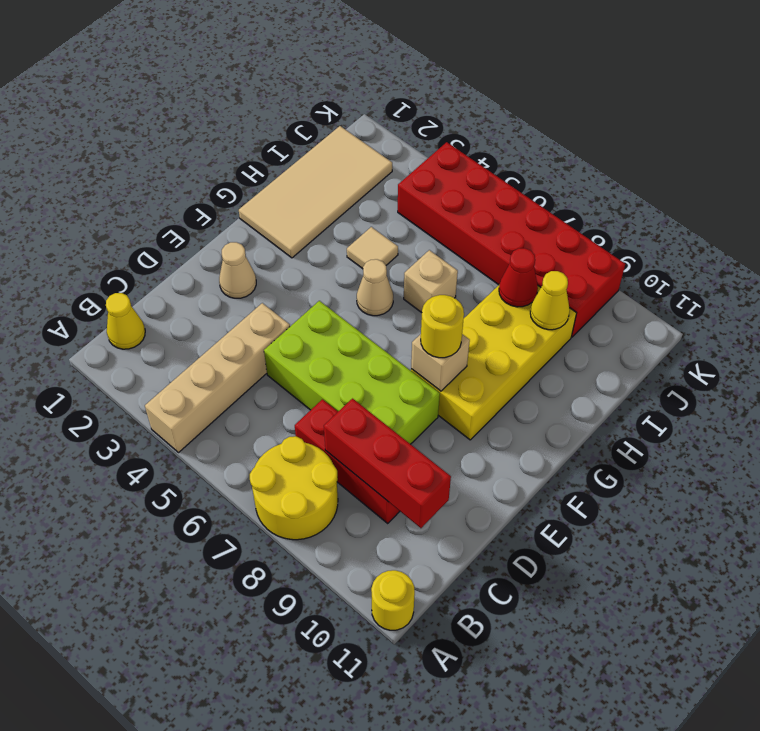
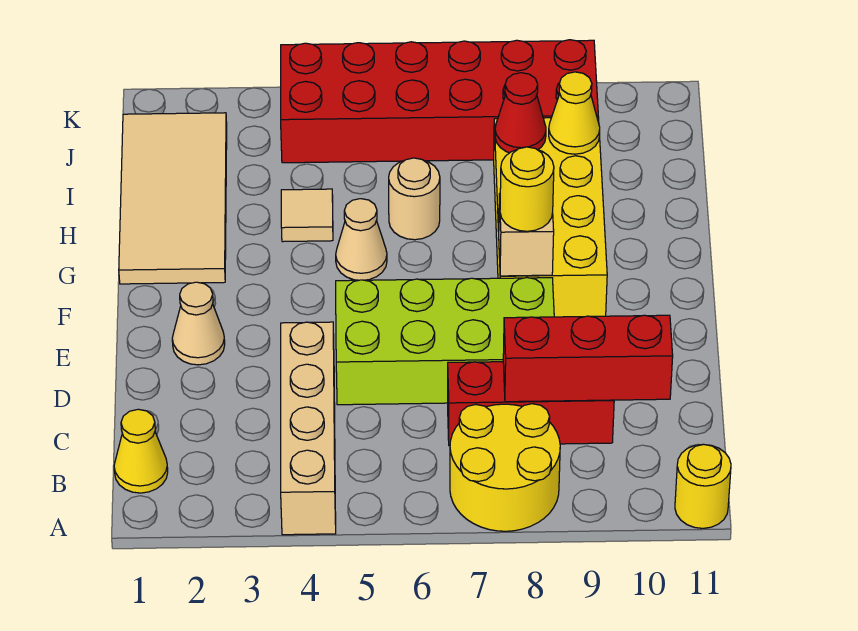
tan 1x1 brick [404,250,458,313] -> tan 1x1 round brick [389,158,440,240]

